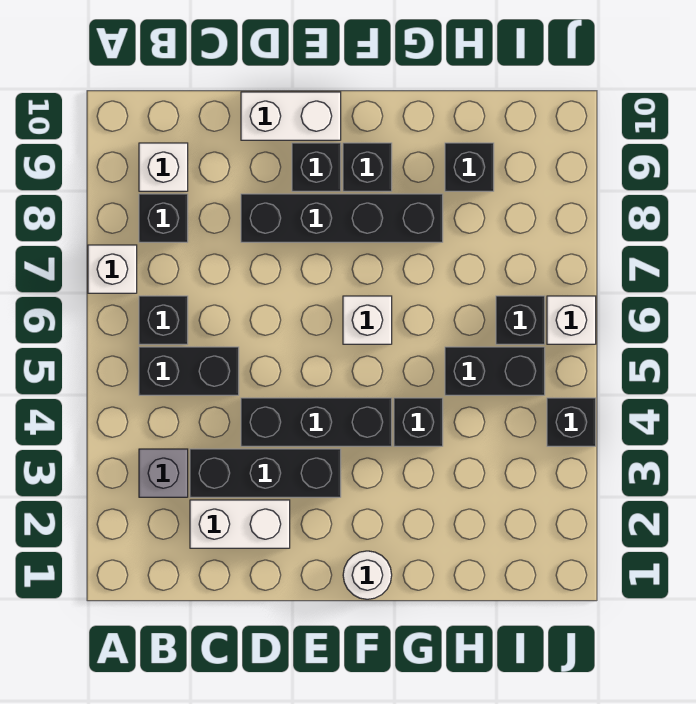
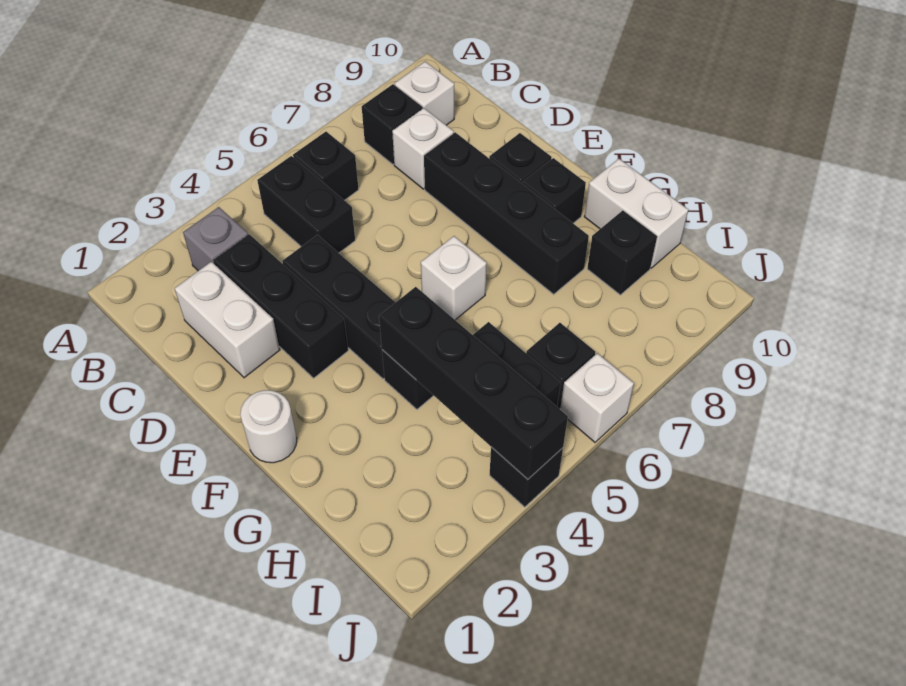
white 1x1 brick [88,245,137,293] -> white 1x1 brick moved to [392,108,454,189]
white 1x2 brick [241,92,341,140] -> white 1x2 brick moved to [584,159,688,268]
none -> black 1x4 brick [379,287,568,480]

